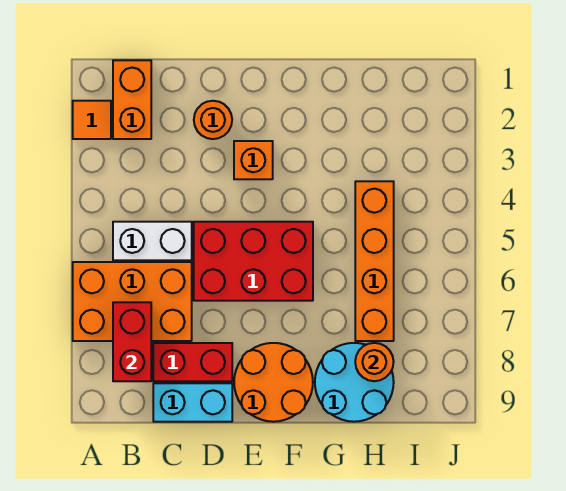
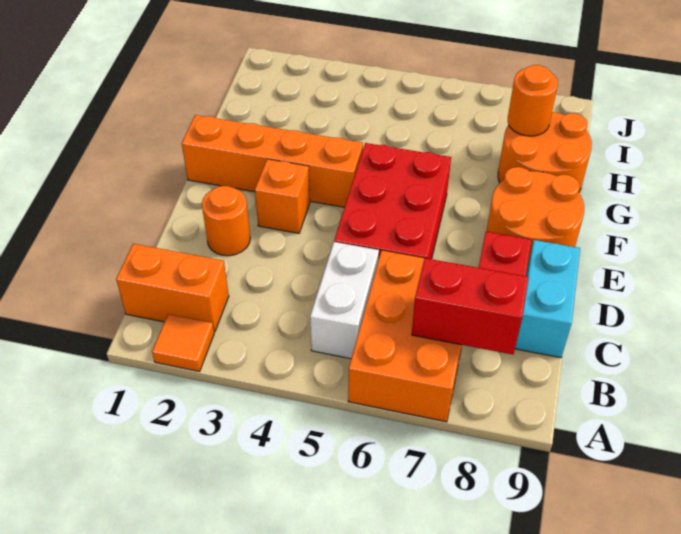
cyan 2x2 round brick [315,343,394,422] -> orange 2x2 round brick [498,112,592,192]
orange 1x4 brick [355,181,394,341] -> orange 1x4 brick moved to [182,115,363,207]

